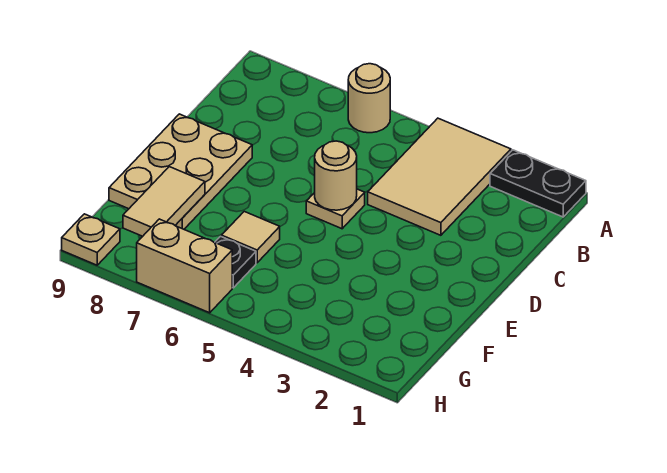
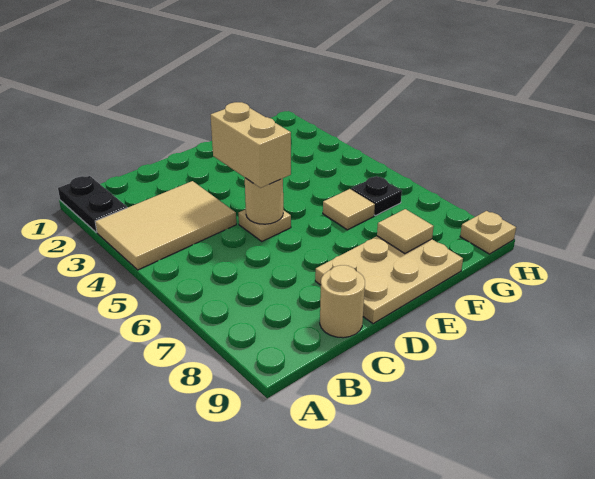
tan 1x1 round brick [348,64,390,133] -> tan 1x1 round brick moved to [320,265,365,338]
tan 1x2 tile [123,167,205,236] -> tan 1x1 tile [377,209,434,254]
tan 1x2 brick [137,219,232,313] -> tan 1x2 brick moved to [211,102,291,188]

